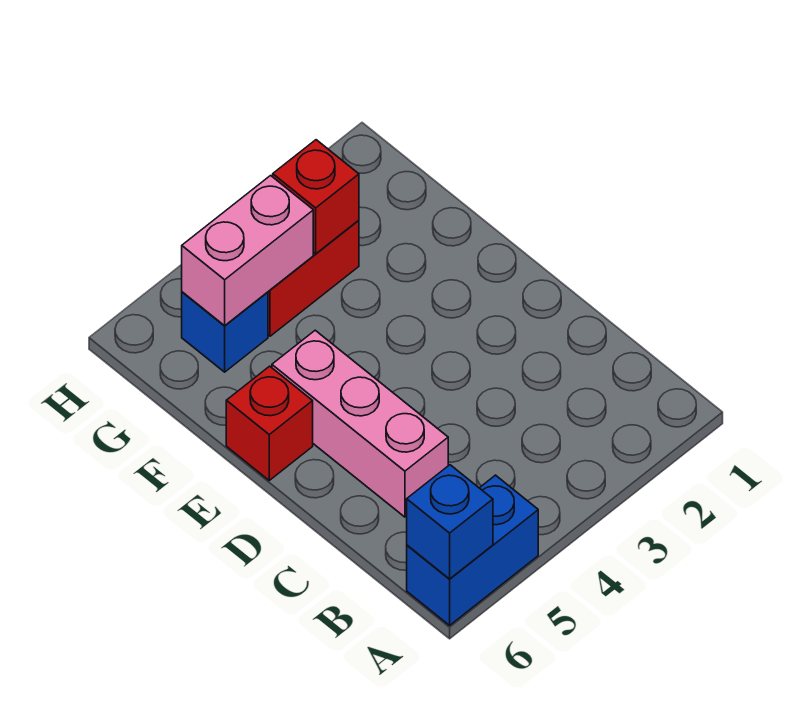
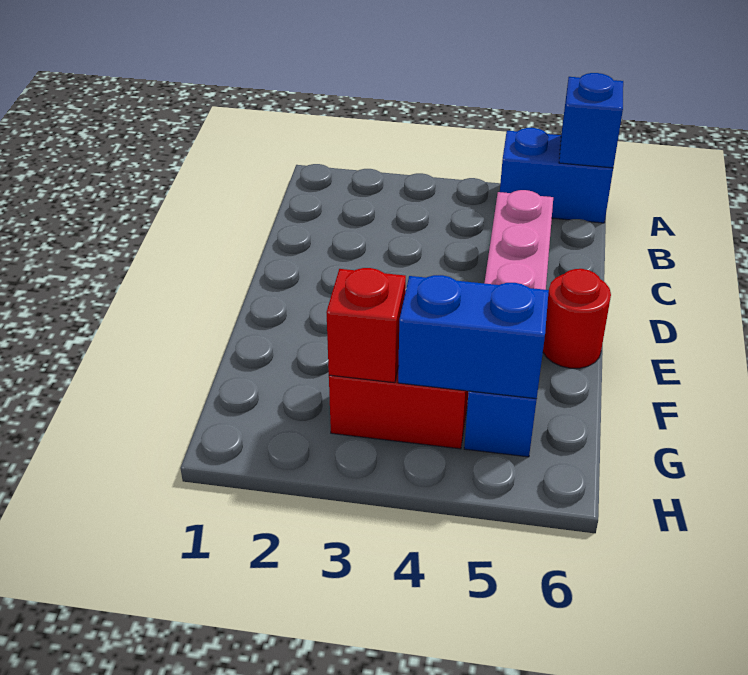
red 1x1 brick [226,366,313,480] -> red 1x1 round brick [543,269,611,368]
pink 1x2 brick [182,176,313,326] -> blue 1x2 brick [398,275,549,399]

